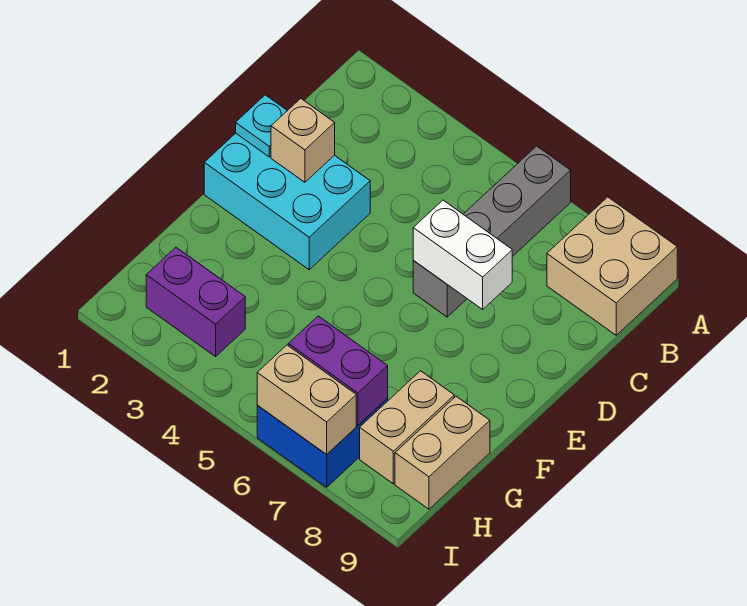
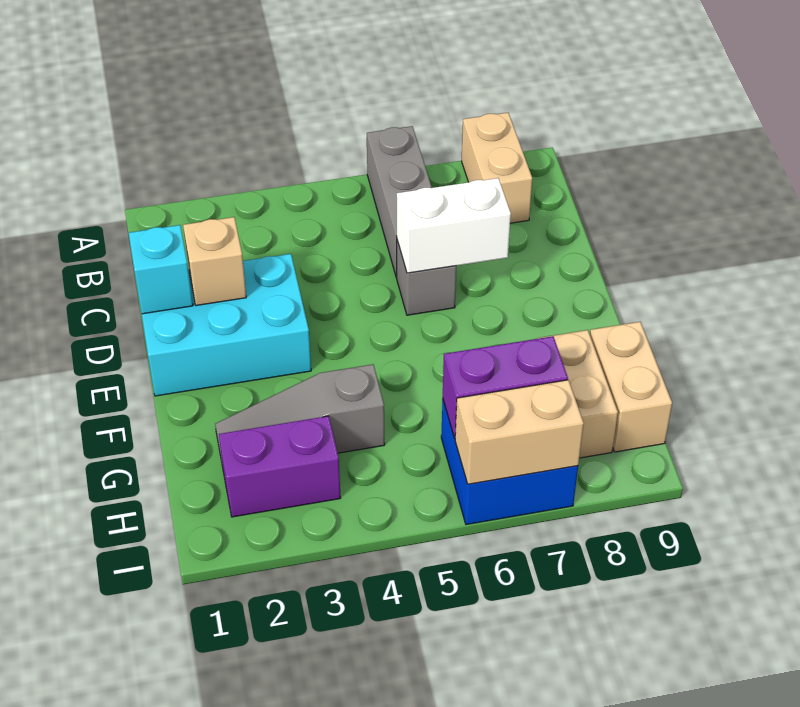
tan 2x2 brick [547,197,677,335] -> tan 1x2 brick [462,113,532,223]
cyan 1x1 plate [236,95,287,157] -> cyan 1x1 brick [129,225,193,314]
none -> grey 1x3 slope [215,364,385,467]

